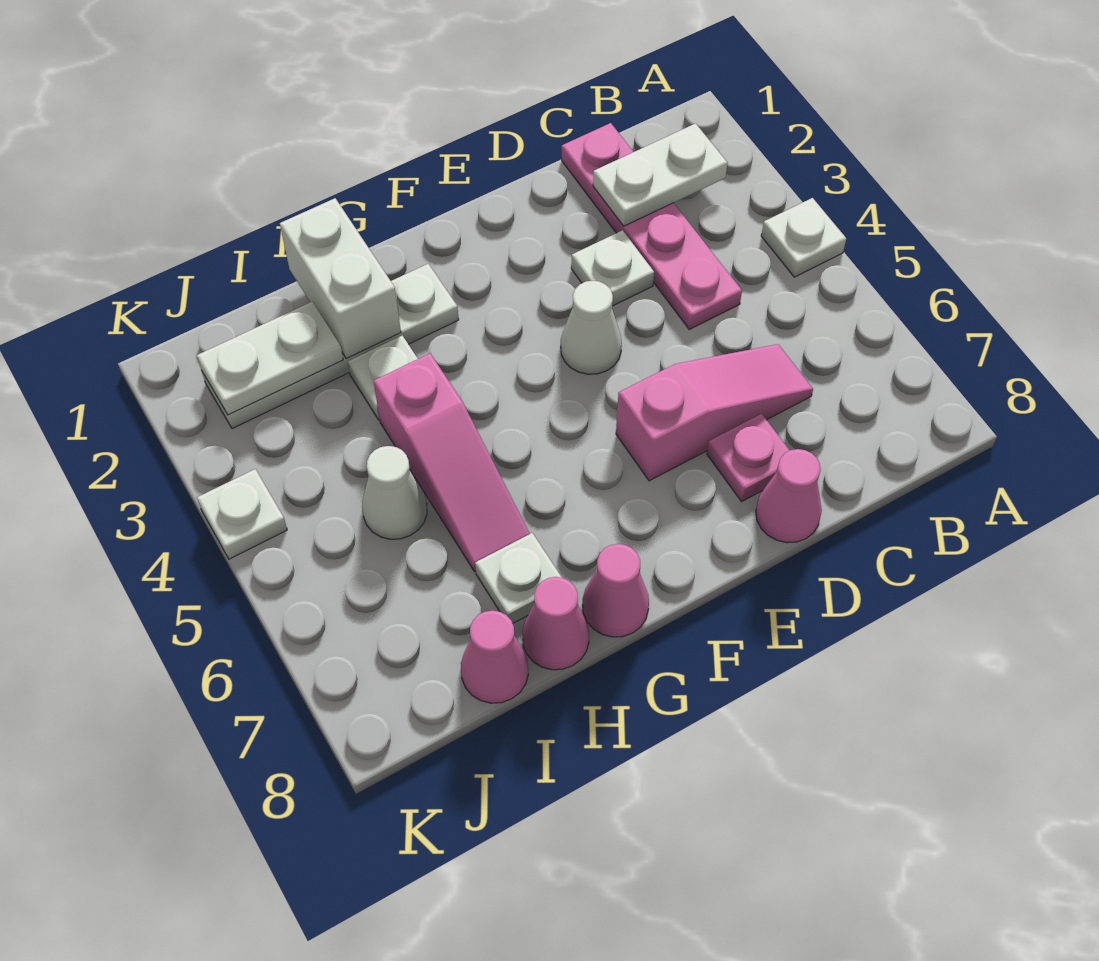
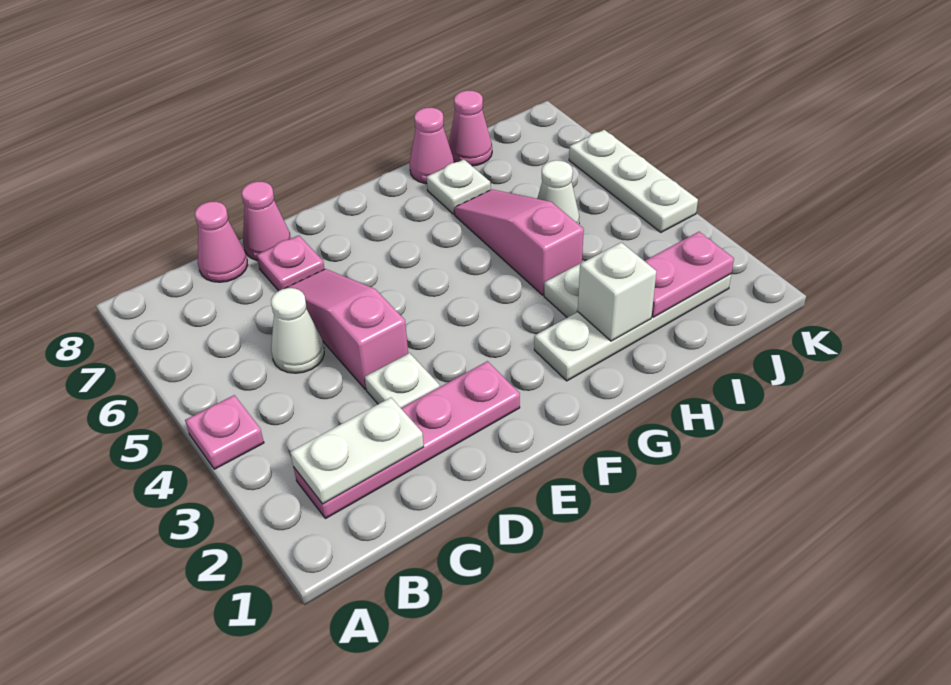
white 1x1 plate [761,198,846,277] -> pink 1x1 plate [185,395,264,469]
pink 1x4 plate [562,123,742,329] -> pink 1x4 plate turned to [294,361,520,519]
pink 1x3 slope [616,344,813,481] -> pink 1x3 slope turned to [285,269,408,389]
white 1x1 cone [561,281,622,374] -> white 1x1 cone moved to [271,288,324,373]
pink 1x1 cone [583,544,649,637] -> pink 1x1 cone moved to [195,202,248,282]
white 1x2 brick [280,198,401,359] -> white 1x1 brick [578,242,657,341]
white 1x2 plate [197,302,343,415] -> pink 1x2 plate [645,232,734,317]
white 1x1 plate [197,469,287,559] -> white 1x3 plate [569,130,698,232]

